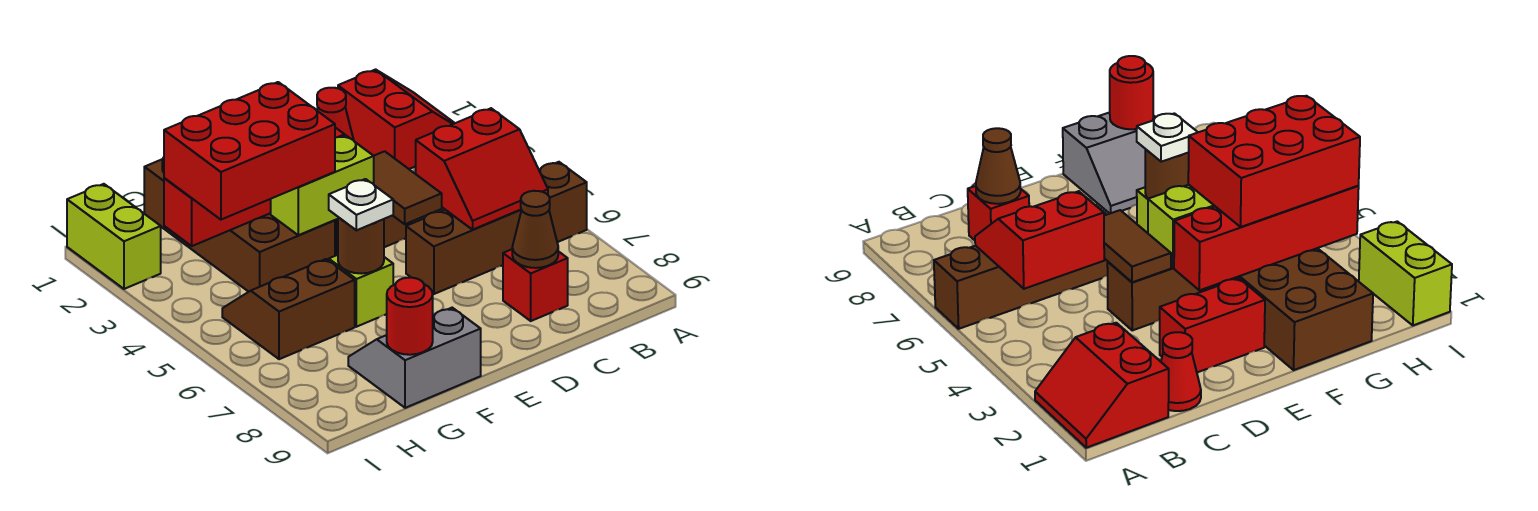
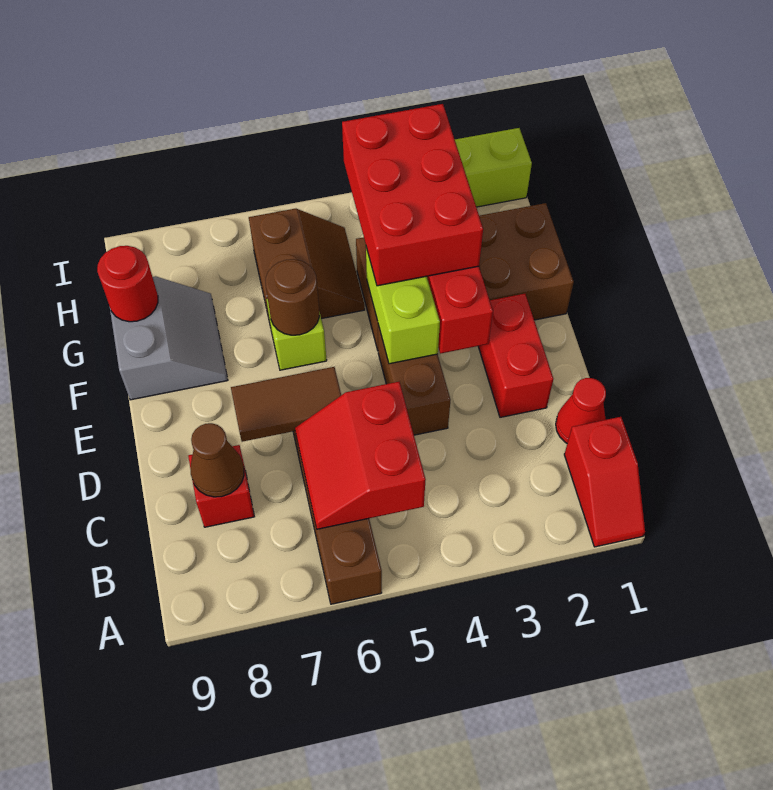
red 2x2 slope [338,69,455,169] -> red 1x2 slope [564,417,645,547]
brown 1x2 tile [374,151,442,224] -> brown 1x2 tile moved to [231,367,341,442]
white 1x1 plate [329,179,393,230] -> none

